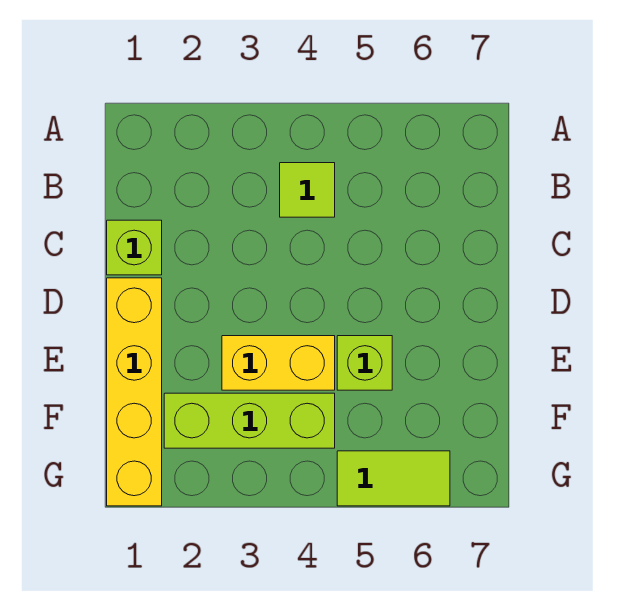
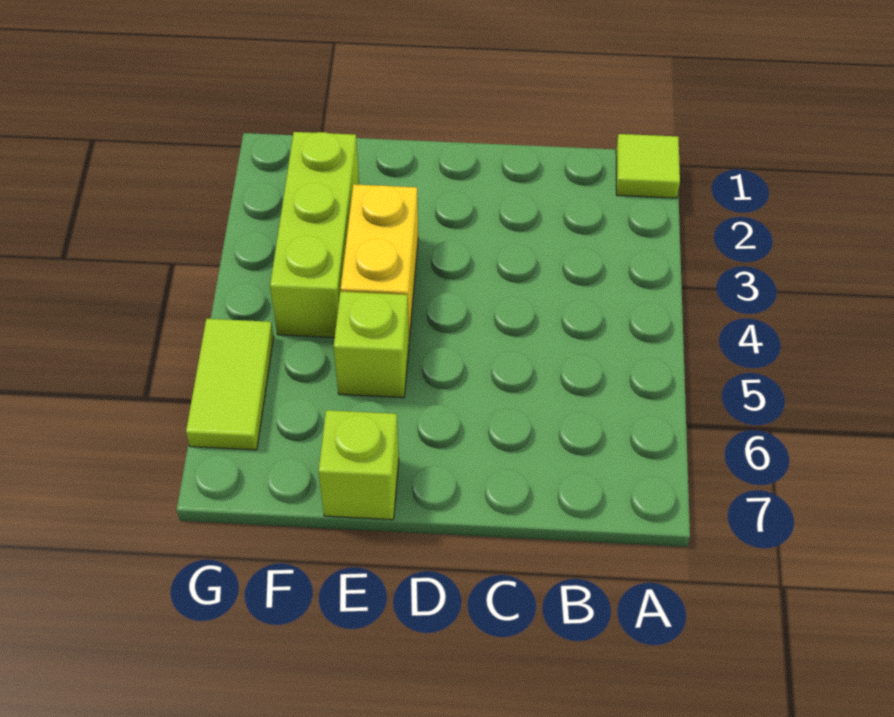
lime 1x1 tile [280,163,335,217] -> lime 1x1 tile moved to [616,134,680,198]
lime 1x1 brick [107,220,162,275] -> lime 1x1 brick moved to [319,410,399,520]
yellow 1x4 brick [107,278,162,506] -> none

